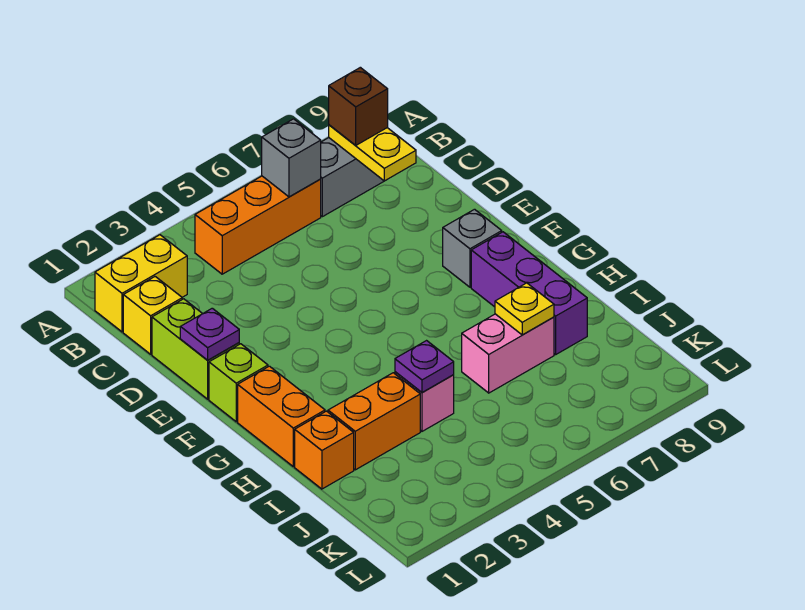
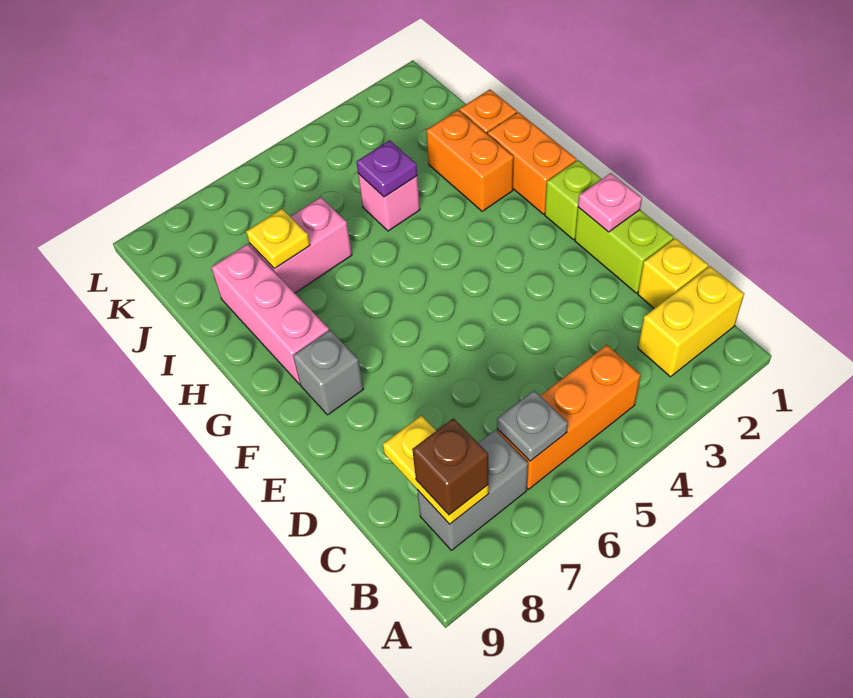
grey 1x1 brick [262,119,321,197] -> grey 1x1 plate [497,391,568,461]
purple 1x1 plate [180,308,239,360] -> pink 1x1 plate [578,173,642,232]
purple 1x3 brick [471,232,587,355] -> pink 1x3 brick [211,244,329,384]
orange 1x2 brick [328,373,420,470] -> orange 1x2 brick turned to [426,110,514,211]

